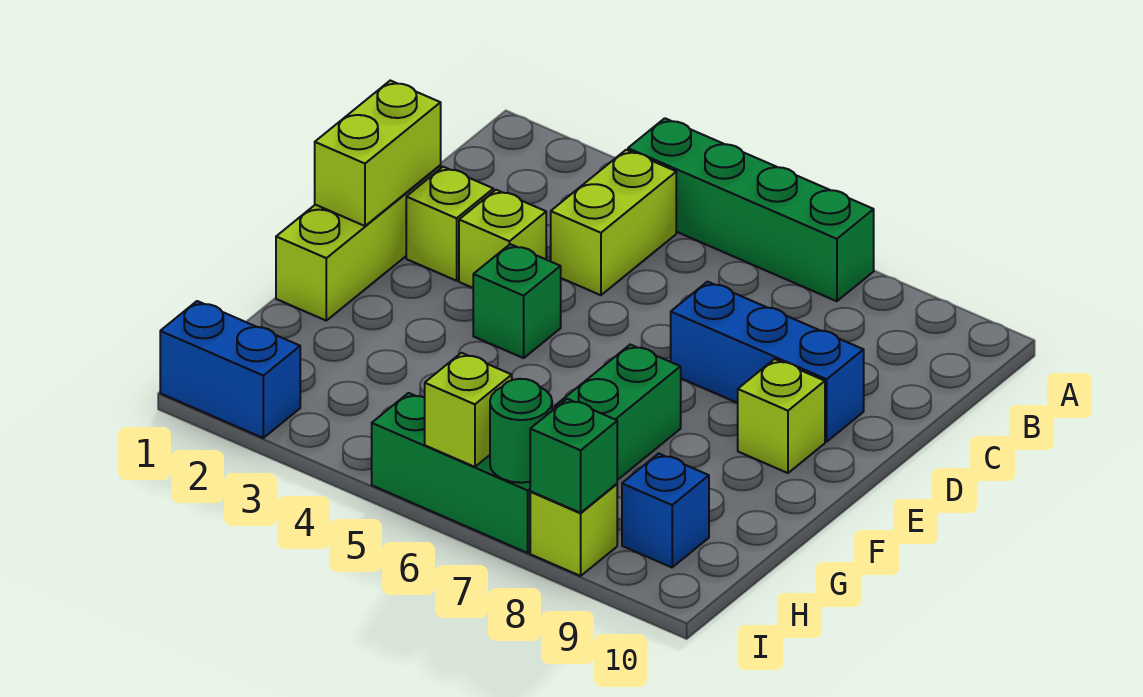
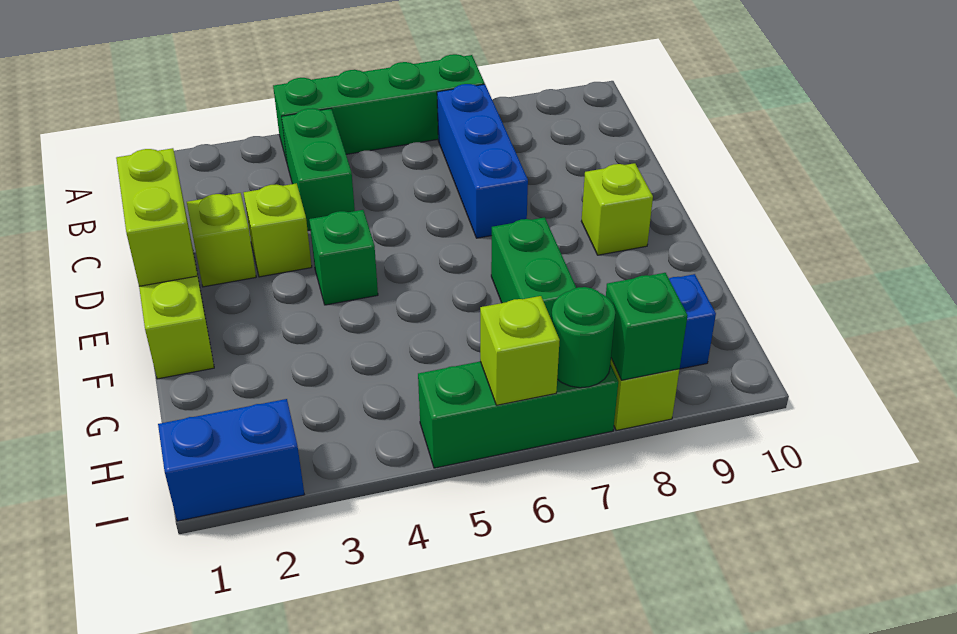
lime 1x2 brick [551,150,676,295] -> green 1x2 brick [281,108,355,230]
blue 1x3 brick [671,282,864,442] -> blue 1x3 brick turned to [437,84,528,238]

